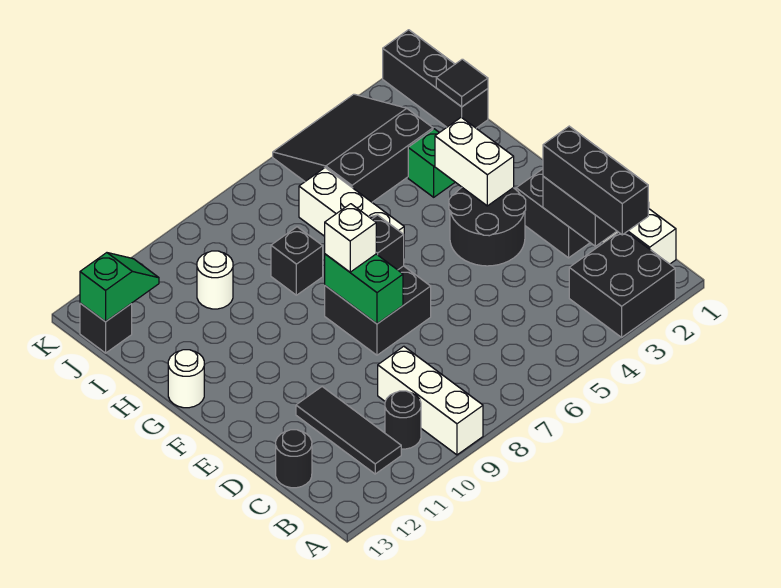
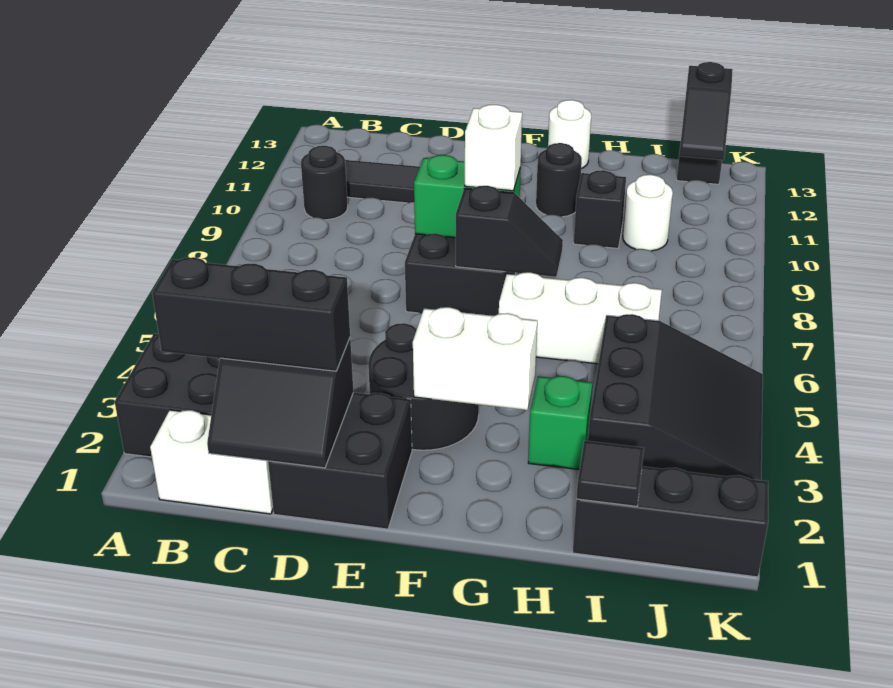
white 1x3 brick [378,346,483,455] -> none
black 1x1 round brick [276,430,312,488] -> black 1x1 round brick moved to [536,143,582,217]
black 1x1 brick [271,227,323,295] -> black 1x1 brick moved to [574,170,626,248]
green 1x2 slope [80,253,159,322] -> black 1x2 slope [679,62,733,160]

